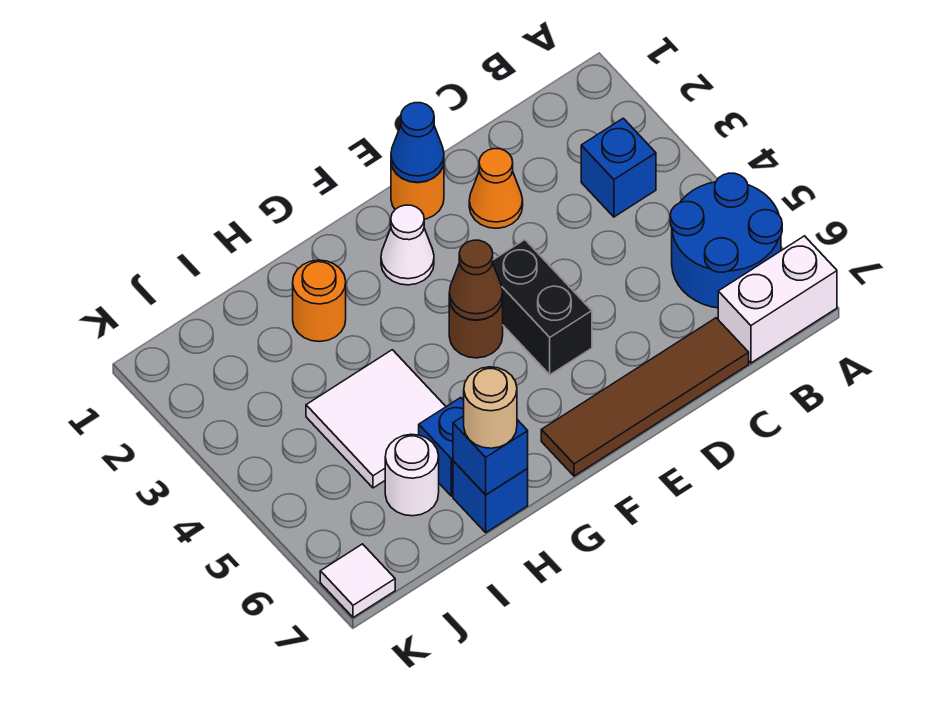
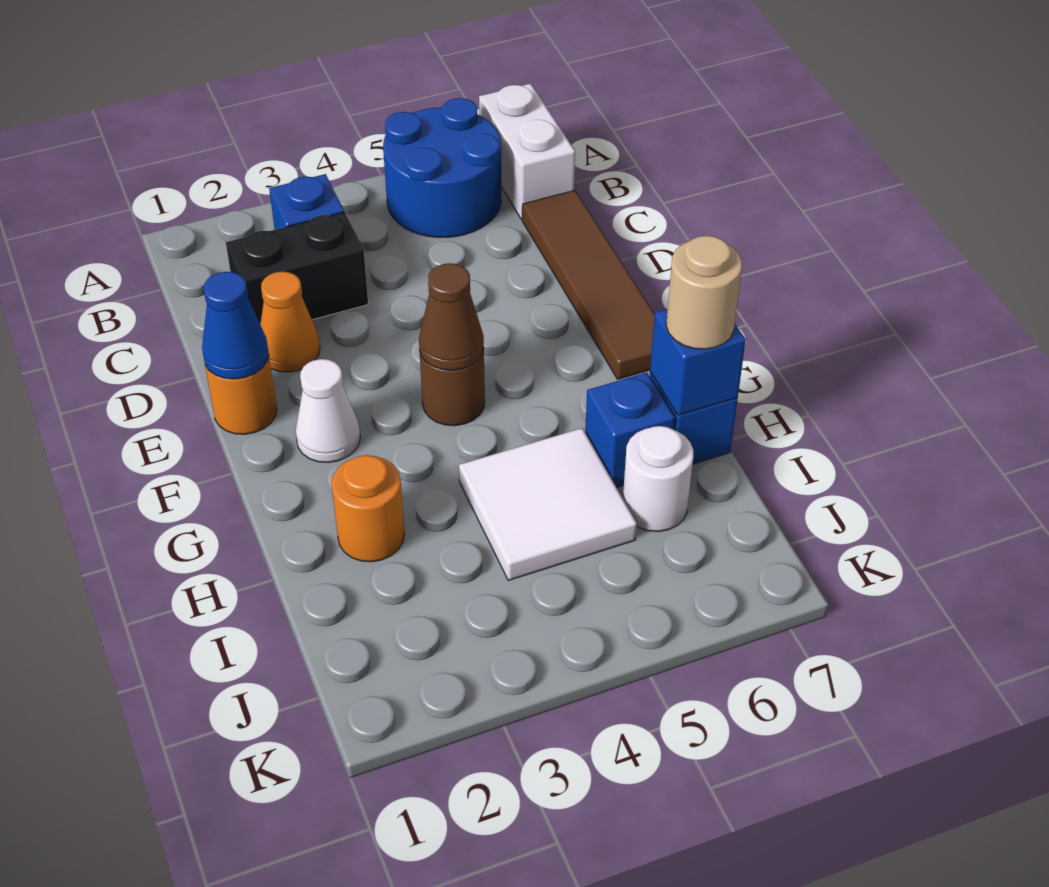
black 1x2 brick [493,240,592,375] -> black 1x2 brick moved to [226,212,368,324]
white 1x1 tile [320,544,395,617] -> none

